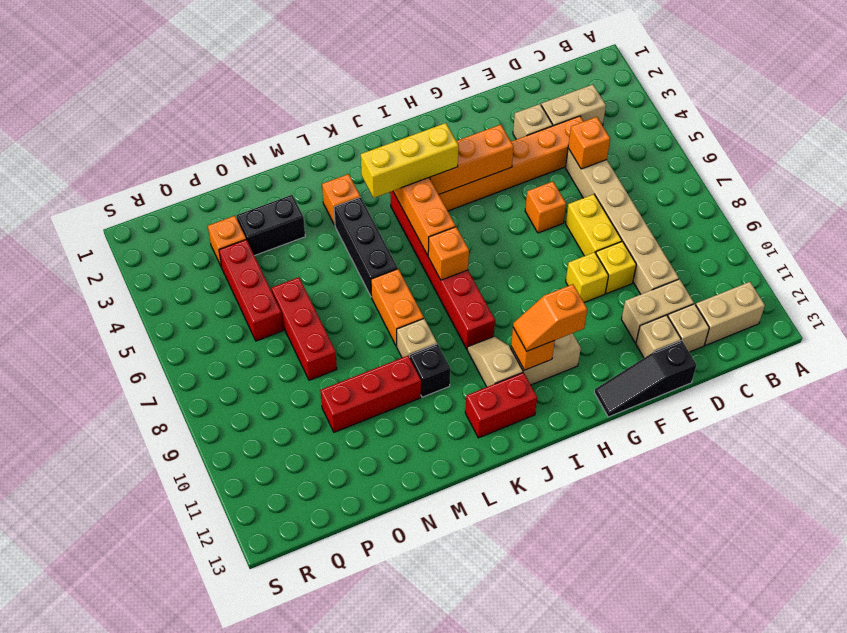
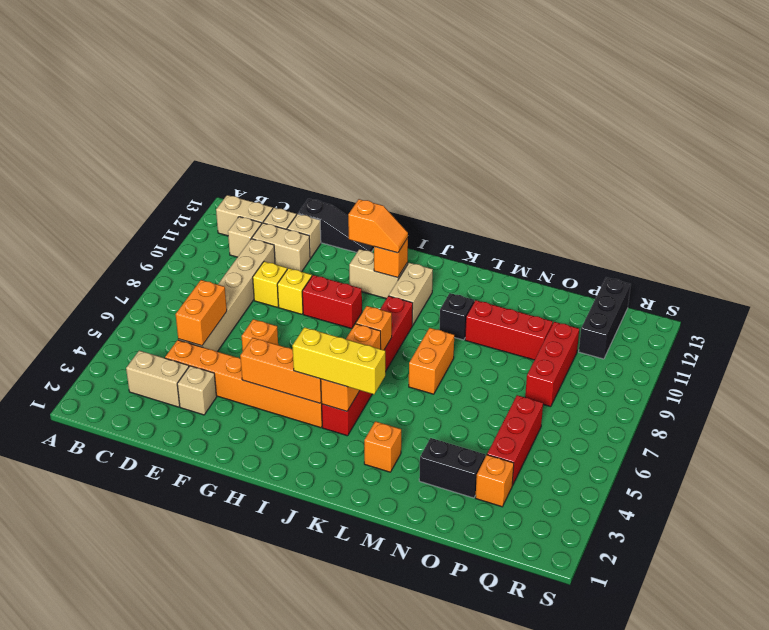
orange 1x1 brick [568,117,610,169] -> orange 1x2 brick [176,280,227,346]
yellow 1x2 brick [566,194,622,256] -> none
tan 1x2 slope [467,336,523,387] -> tan 1x2 brick [389,263,433,325]
red 1x2 brick [465,373,537,438] -> red 1x2 brick moved to [302,275,362,329]
black 1x3 brick [334,197,398,297] -> black 1x3 brick moved to [579,278,631,359]
tan 1x1 brick [397,319,437,358] -> tan 1x1 brick moved to [228,217,262,257]
red 1x3 brick [271,277,337,380] -> red 1x3 brick moved to [525,322,579,407]

